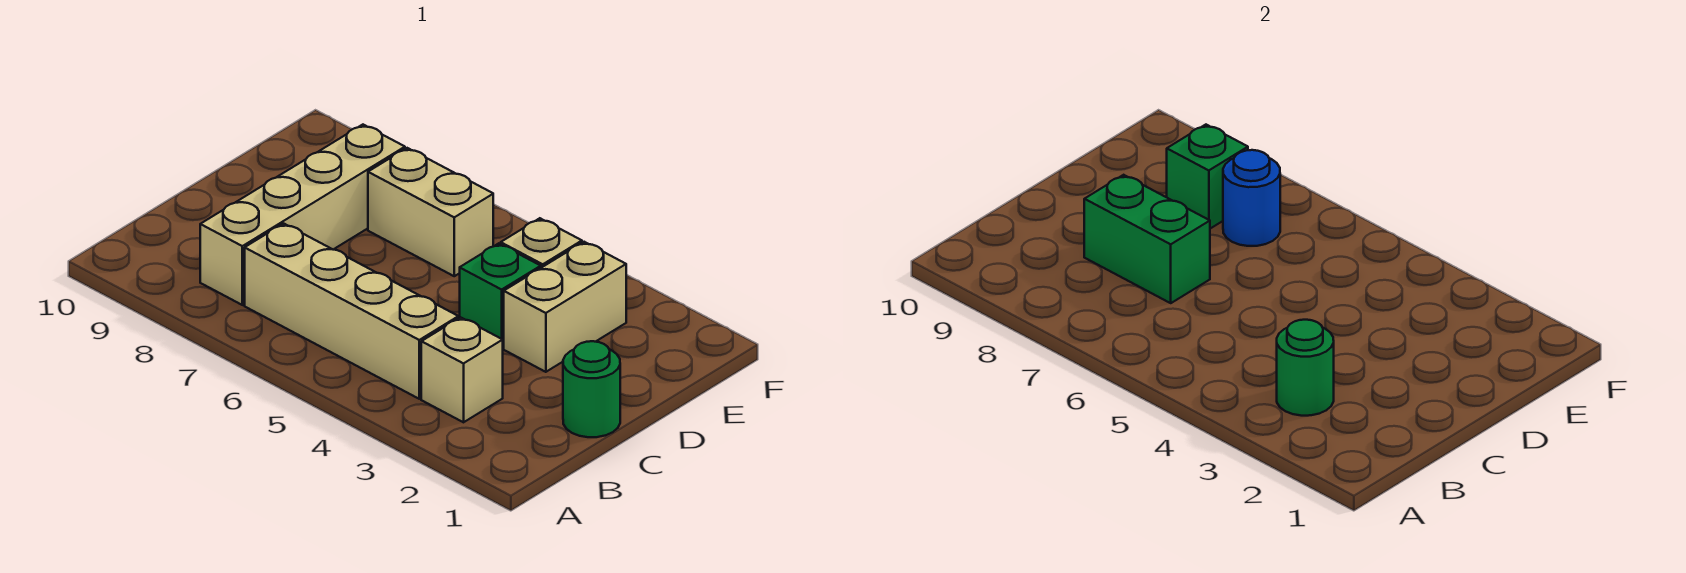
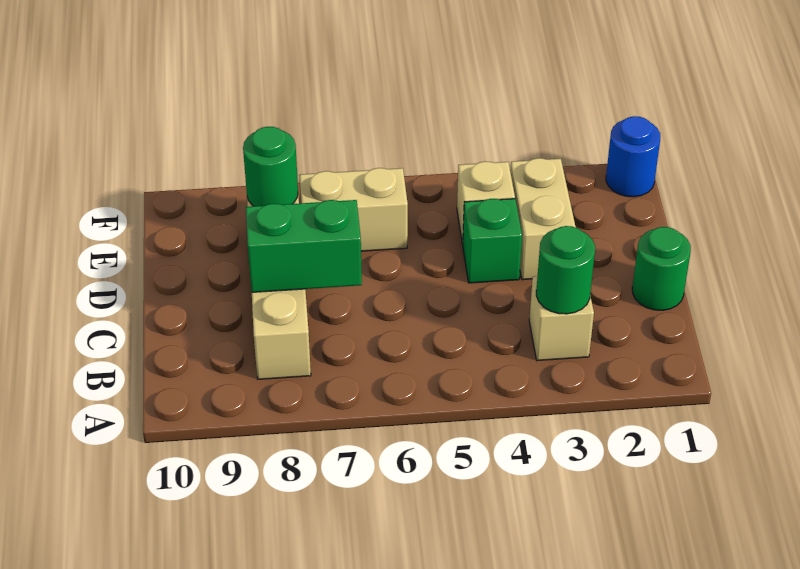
tan 1x4 brick [245,224,458,399] -> none
blue 1x1 round brick [1223,150,1280,246] -> blue 1x1 round brick moved to [606,116,660,197]
green 1x1 brick [1167,125,1248,229] -> green 1x1 round brick [243,127,298,206]

